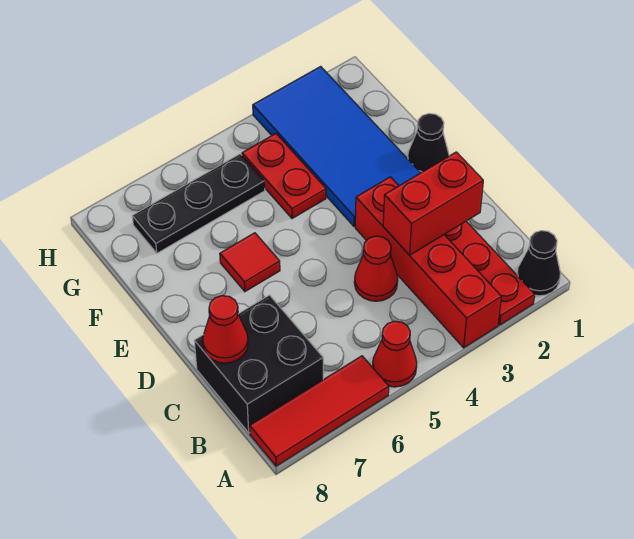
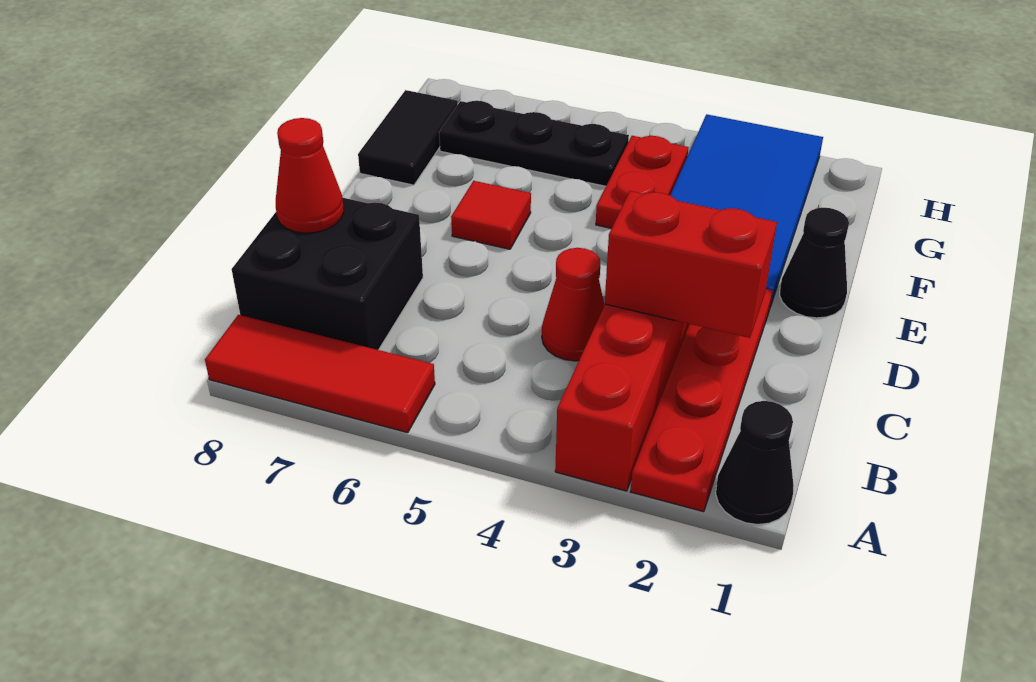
red 1x1 cone [372,321,417,387] -> none
none -> black 1x2 tile [358,90,458,185]

